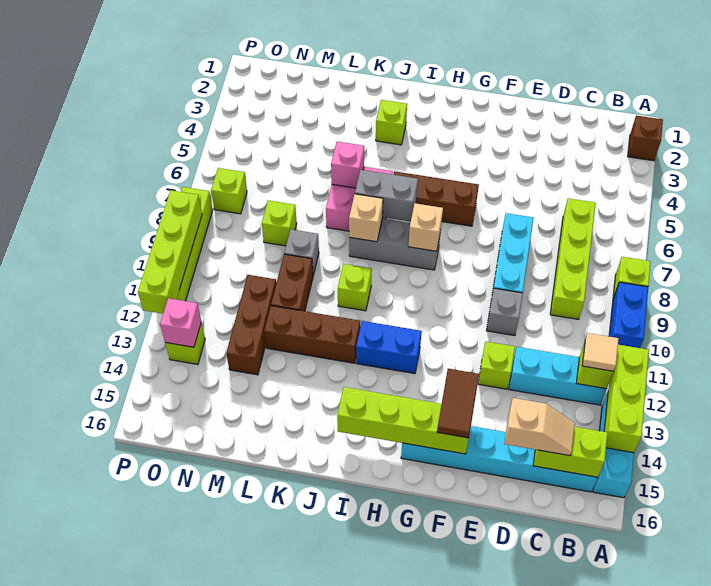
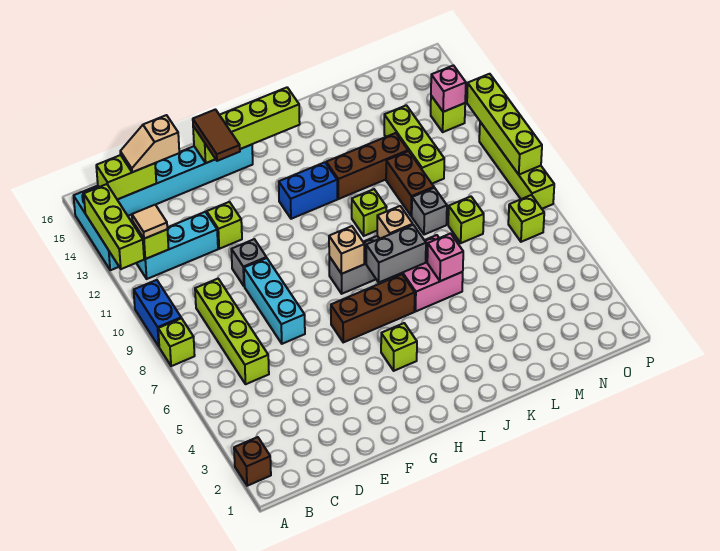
lime 1x1 brick [376,100,407,145] -> lime 1x1 brick moved to [381,323,417,371]
brown 1x3 brick [226,275,276,375] -> lime 1x3 brick [384,105,444,184]

